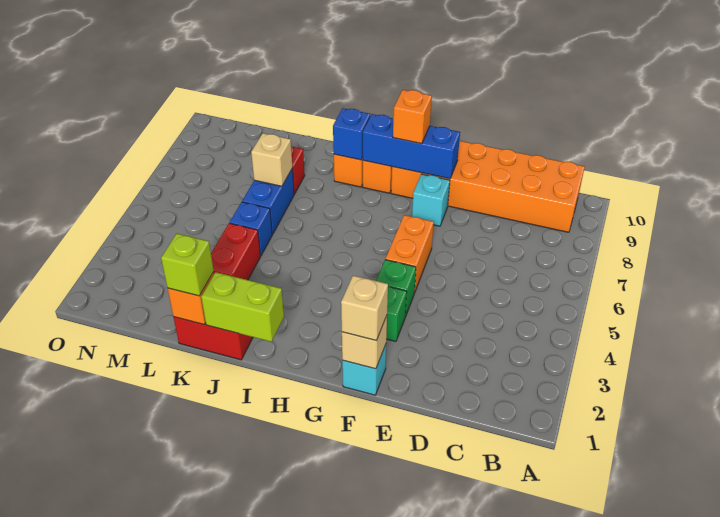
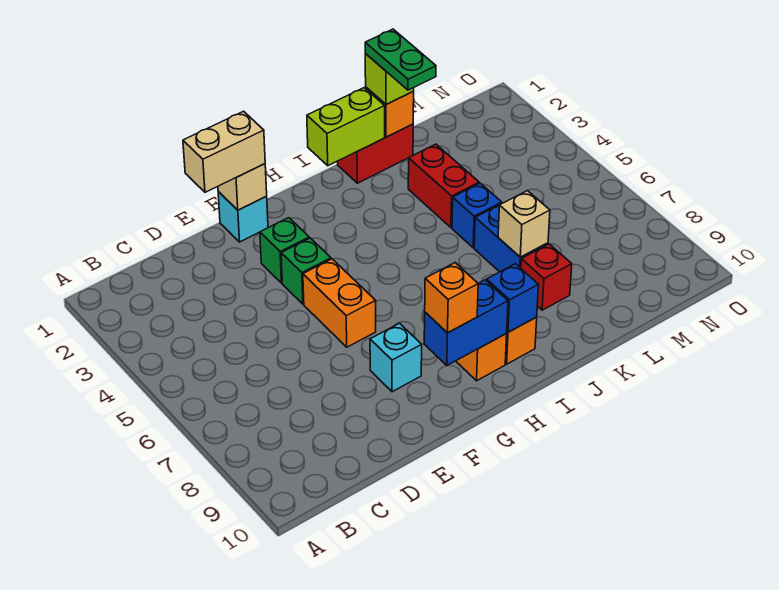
orange 2x6 brick [391,141,585,232] -> none
tan 1x1 brick [341,276,388,341] -> tan 1x2 brick [183,111,265,192]
blue 1x3 brick [363,114,460,179] -> blue 1x2 brick [424,280,508,366]
none -> green 1x2 plate [365,29,436,90]

